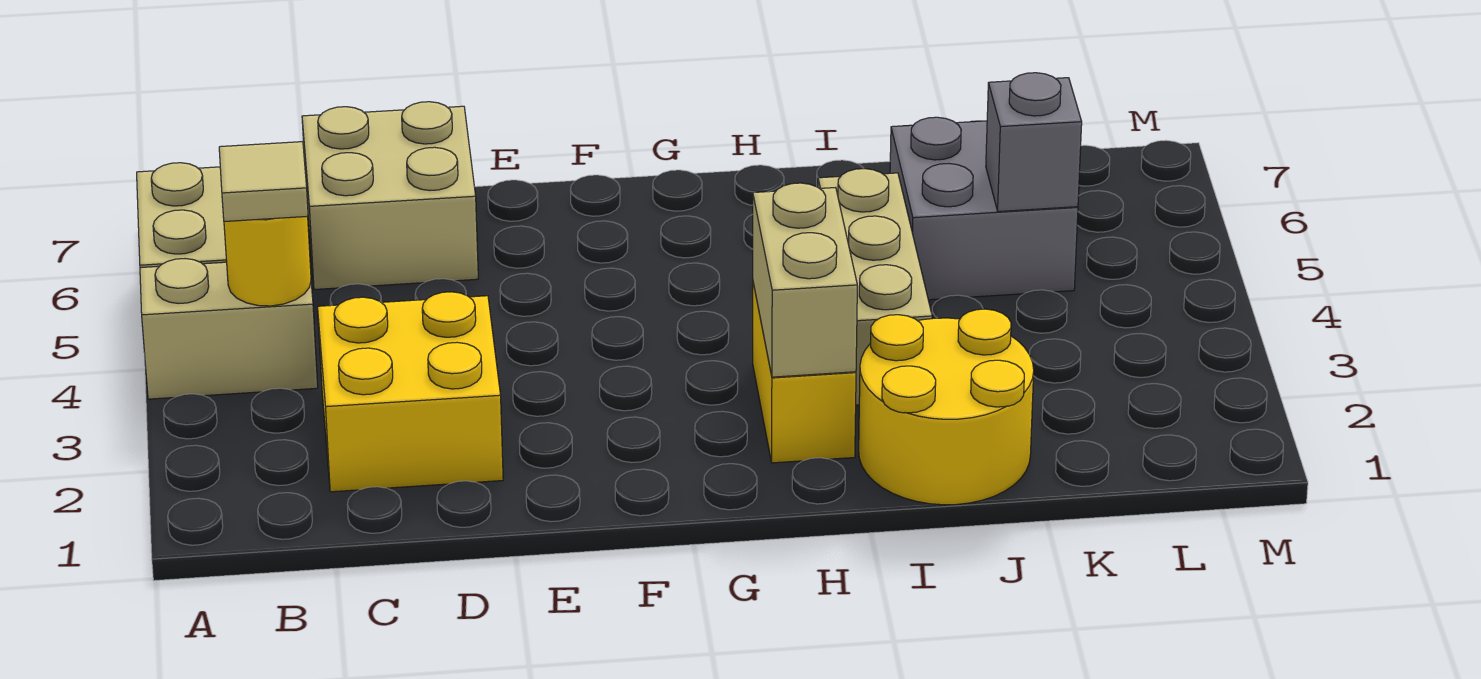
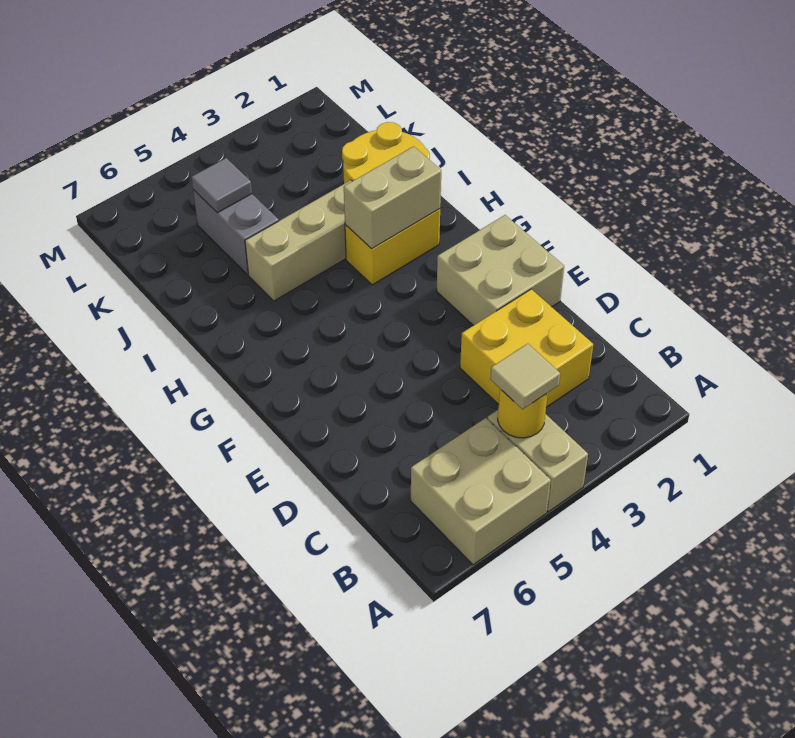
tan 2x2 brick [302,102,478,290] -> tan 2x2 brick moved to [437,215,564,326]
grey 2x2 brick [890,117,1078,300] -> grey 1x2 brick [193,190,279,275]
grey 1x1 brick [986,73,1082,212] -> grey 1x1 tile [191,158,252,213]

